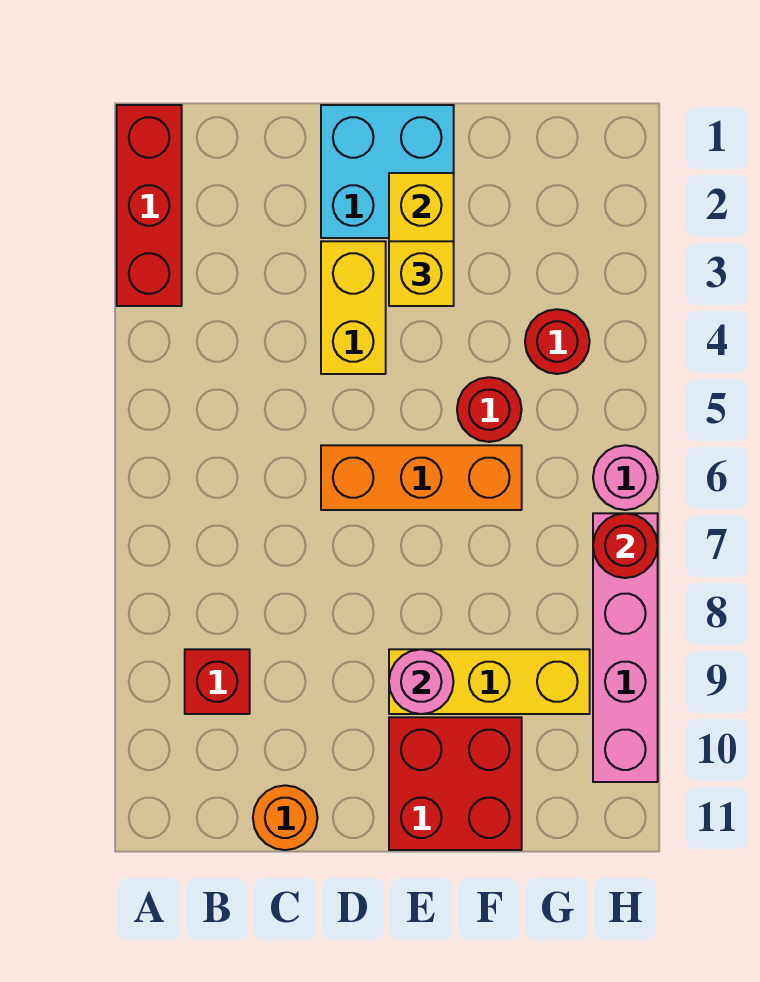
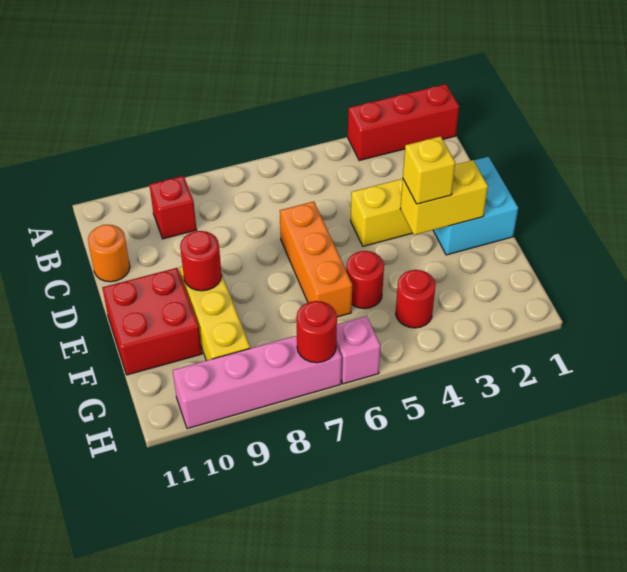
pink 1x1 round brick [389,649,454,714] -> red 1x1 round brick [180,231,222,291]
pink 1x1 round brick [593,445,658,510] -> pink 1x1 brick [336,316,381,384]

